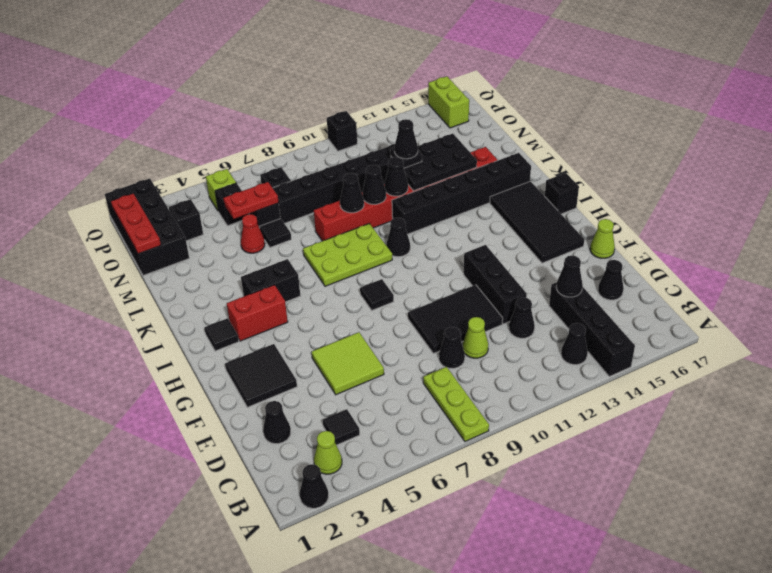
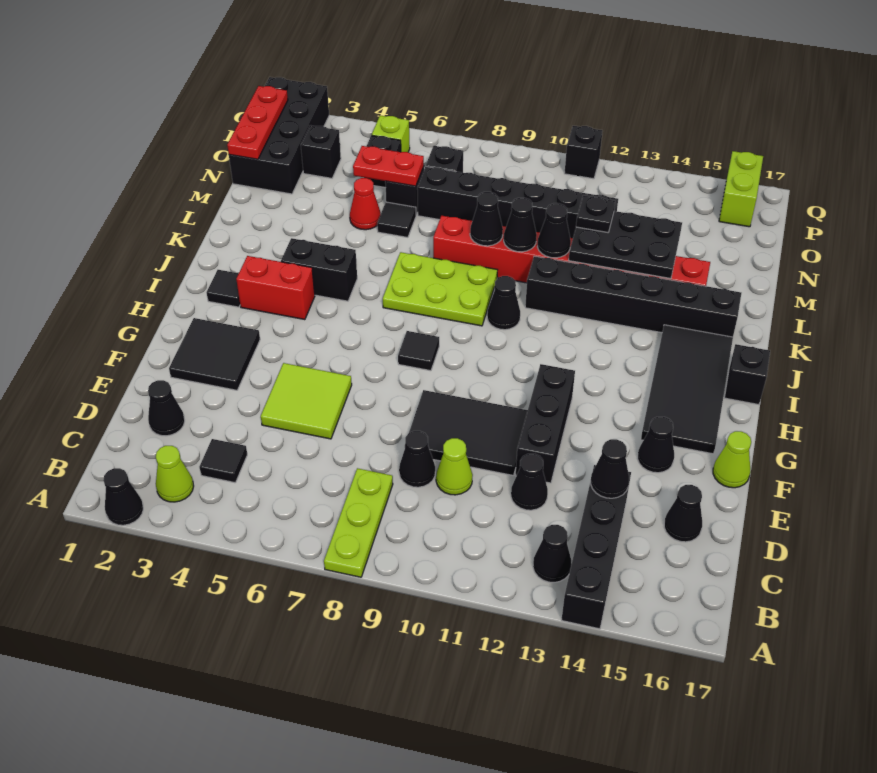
black 1x1 cone [395,119,418,159] -> black 1x1 cone moved to [638,417,674,473]

